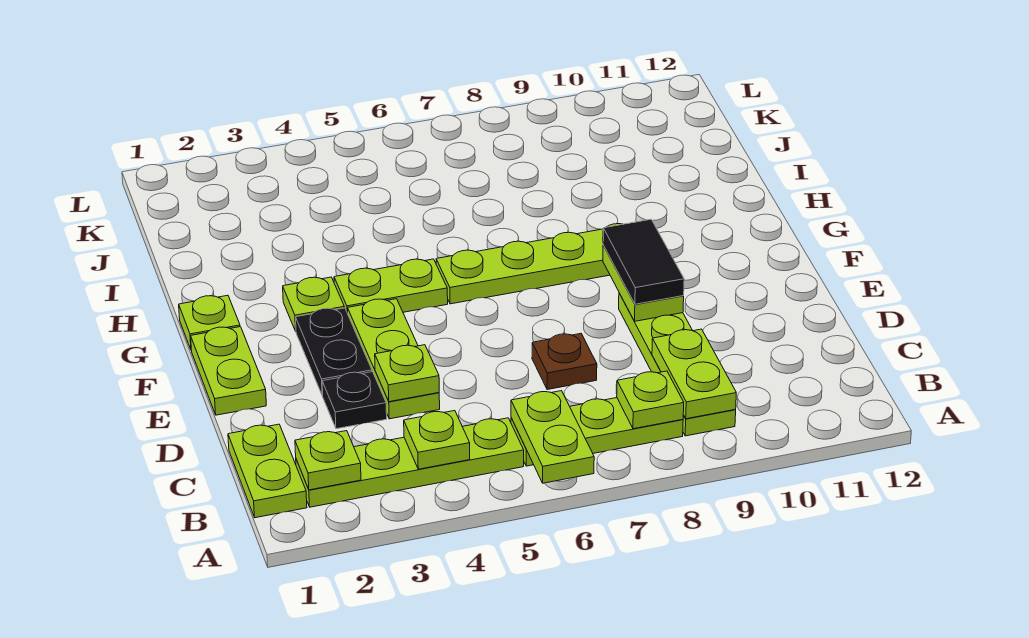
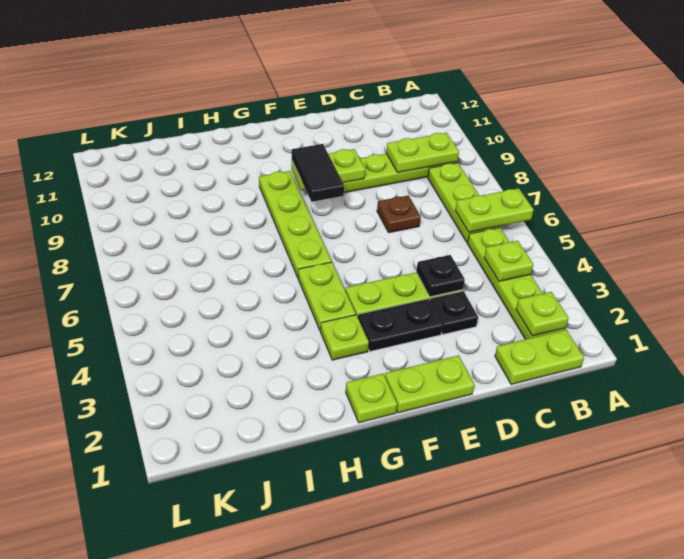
lime 1x1 plate [617,371,684,429] -> none
lime 1x1 plate [375,345,439,402] -> black 1x1 plate [416,255,465,297]
black 1x2 tile [603,219,684,304] -> black 1x2 tile turned to [292,144,344,202]

